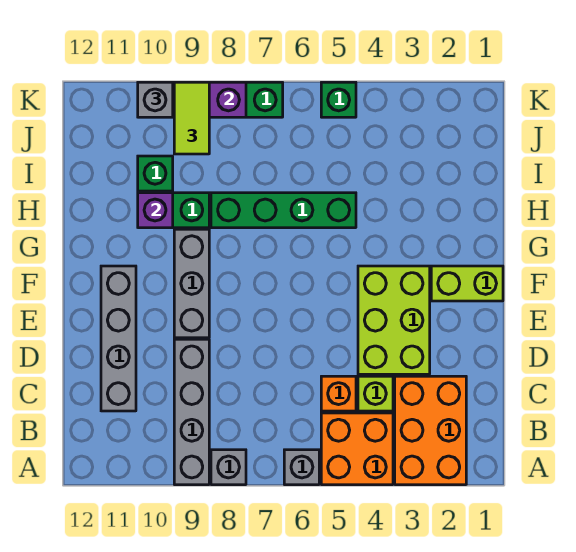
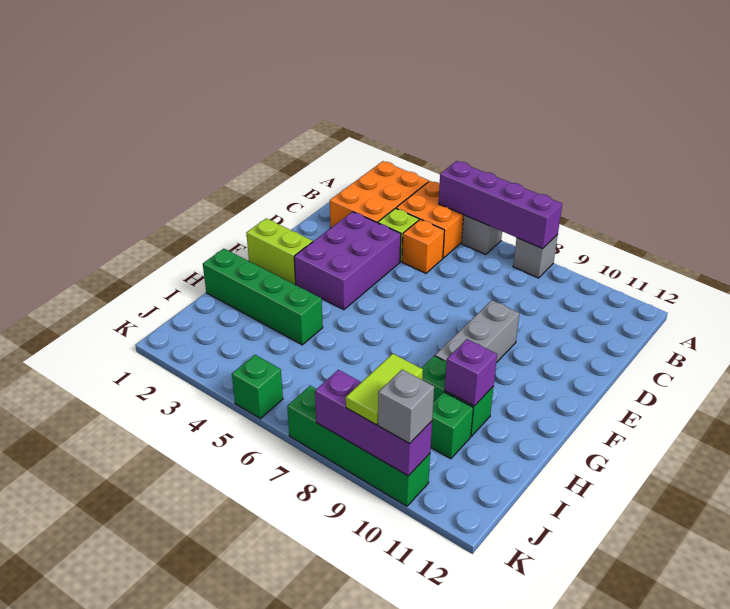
none -> purple 1x4 brick [439,161,562,249]
grey 1x4 brick [174,339,209,485] -> none
grey 1x4 brick [101,266,136,411] -> none
lime 2x3 brick [358,266,430,374] -> purple 2x3 brick [294,212,401,310]
green 1x4 brick [211,193,356,228] -> green 1x4 brick moved to [203,249,323,345]

